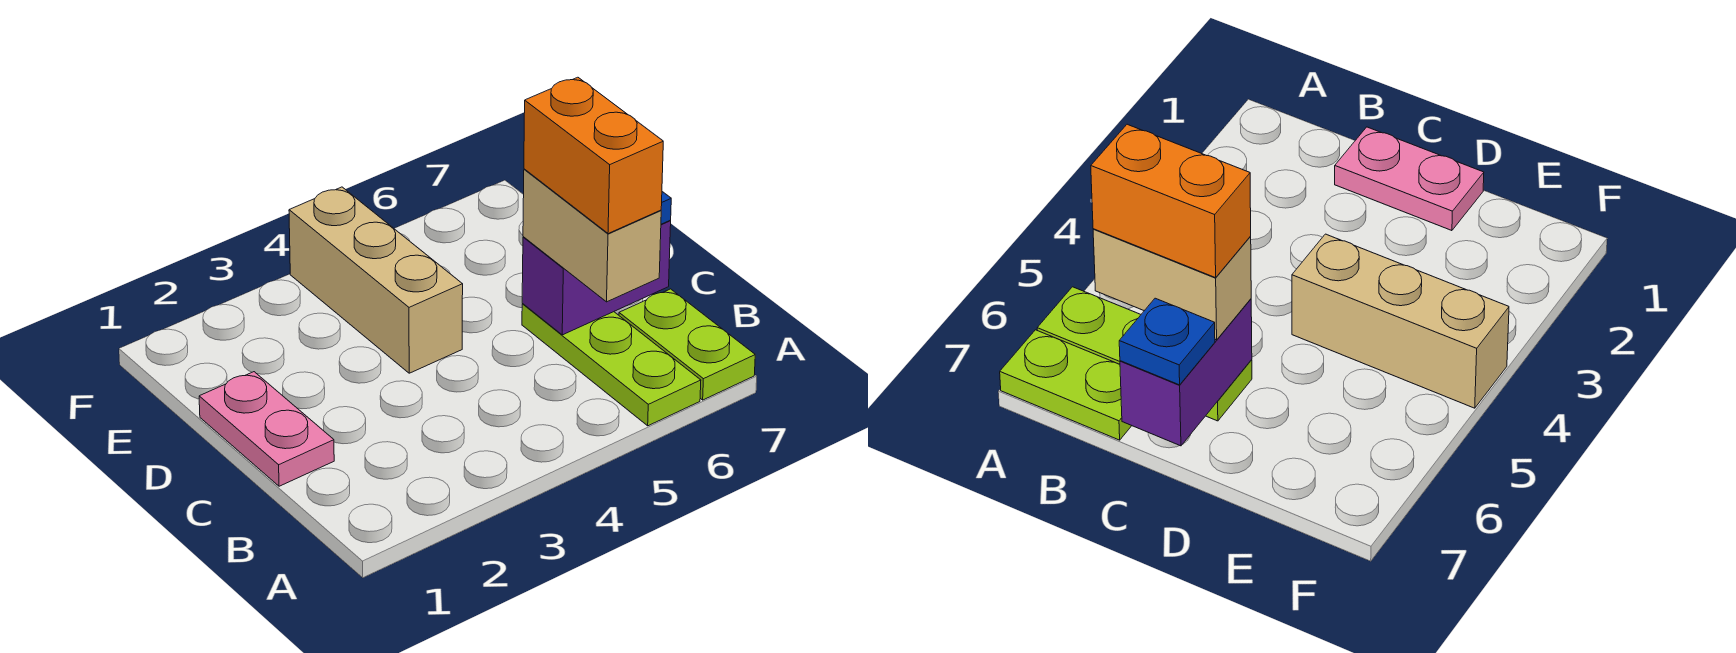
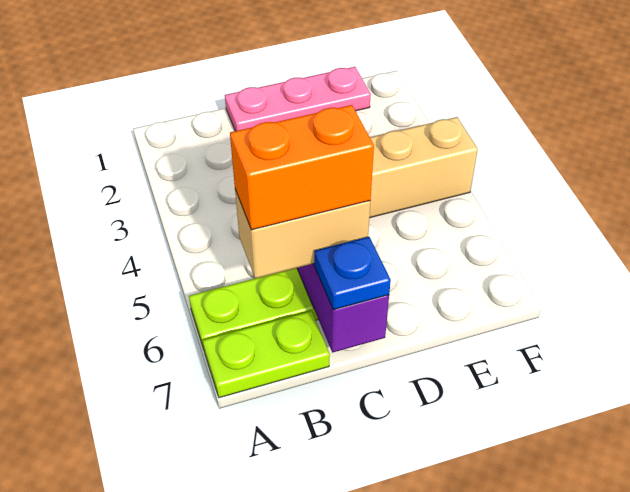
pink 1x2 plate [199,372,334,486] -> pink 1x3 plate [225,67,371,131]

